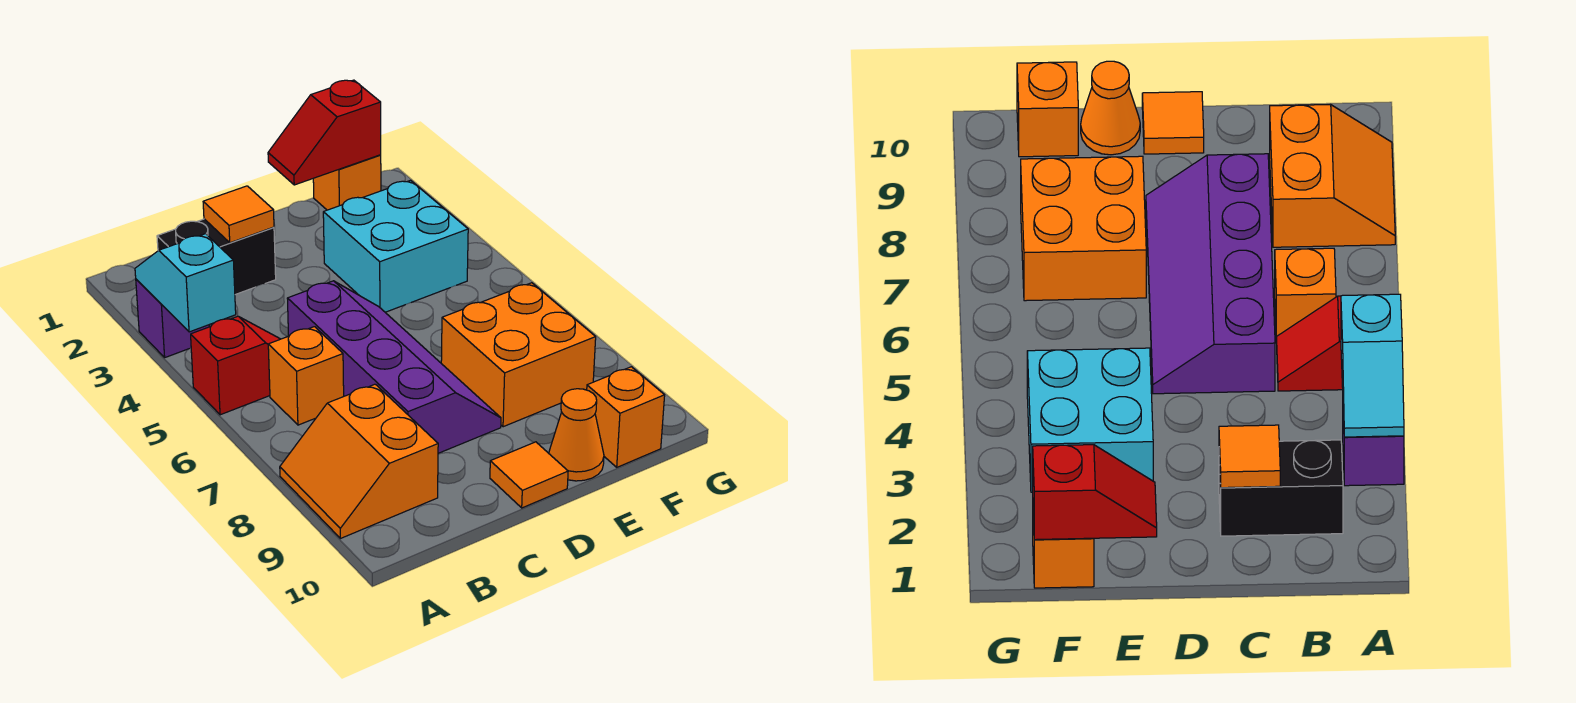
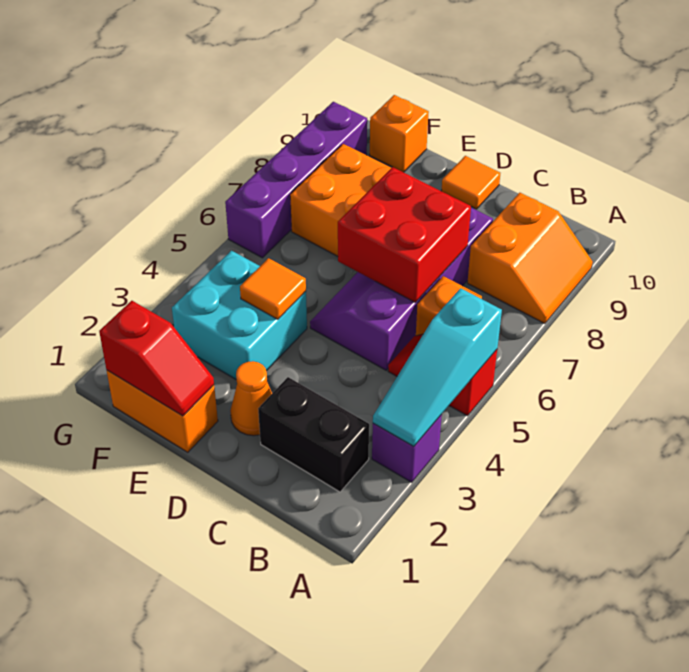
cyan 1x2 slope [135,234,236,332] -> cyan 1x3 slope [373,288,502,447]
orange 1x1 tile [203,186,274,243] -> orange 1x1 tile moved to [240,258,306,319]
none -> red 2x2 brick [338,167,471,302]
orange 1x1 cone [549,389,604,481] -> orange 1x1 cone moved to [230,361,272,436]
orange 1x1 brick [313,155,381,210] -> orange 1x2 brick [107,370,218,452]
none -> purple 1x4 brick [225,102,367,258]

